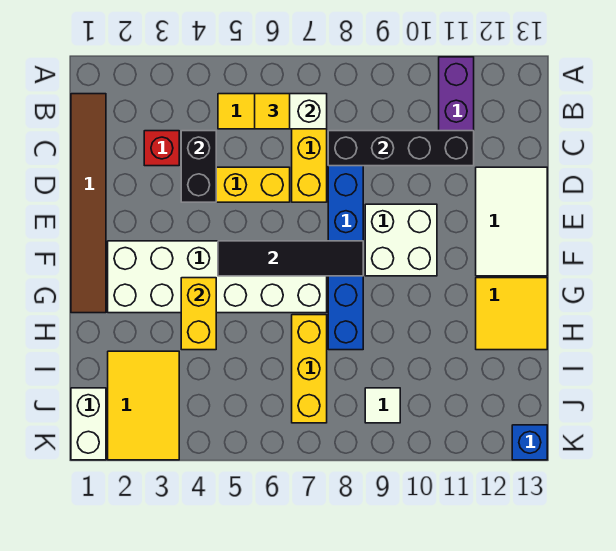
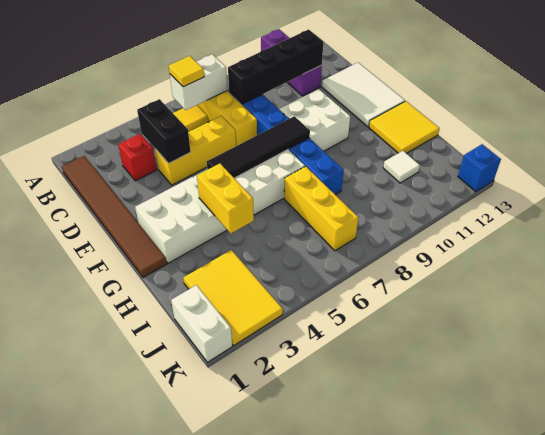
white 1x1 tile [365,388,400,423] -> white 1x1 tile moved to [383,151,420,183]

